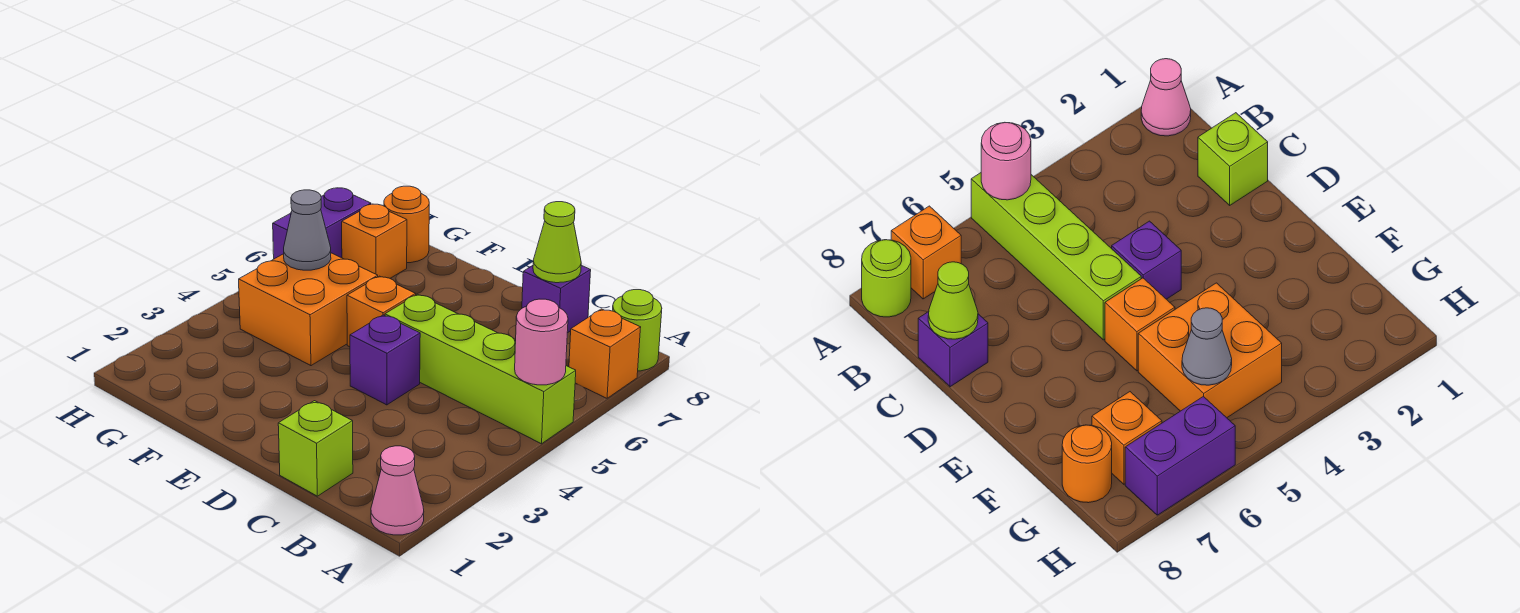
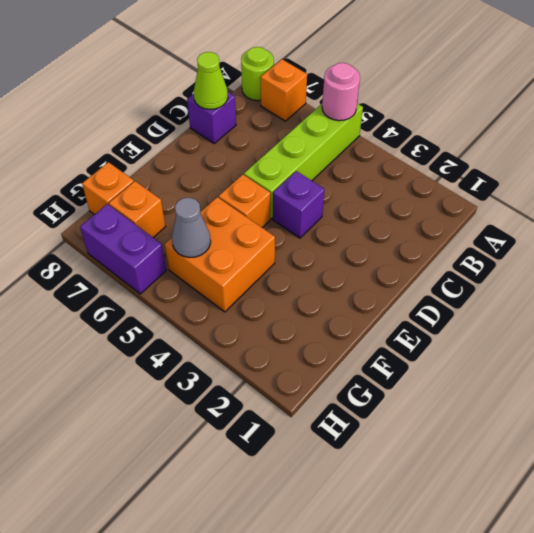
pink 1x1 cone [371,446,424,535] -> none
lime 1x1 brick [278,401,353,496] -> none
orange 1x1 round brick [384,186,429,263] -> orange 1x1 brick [82,162,134,215]

